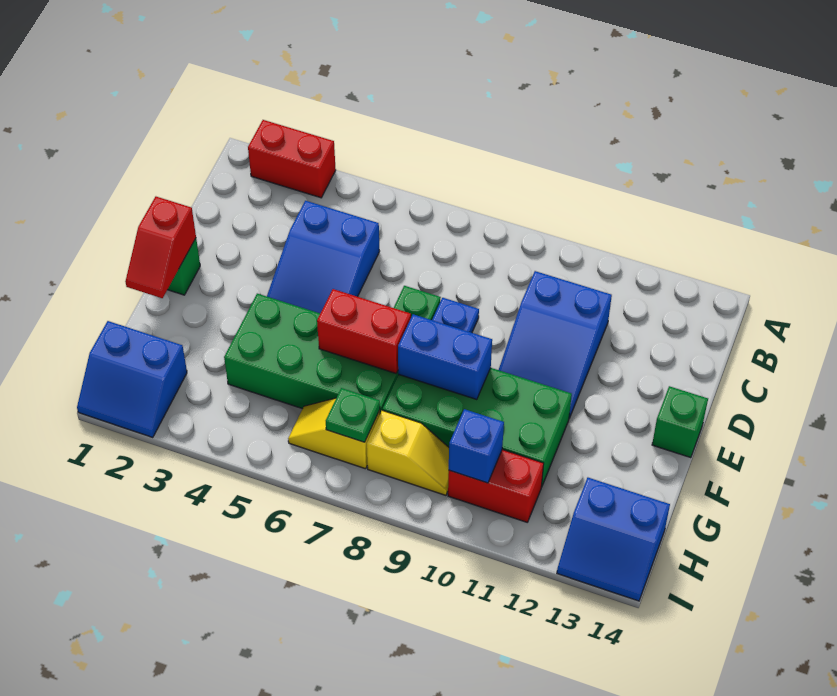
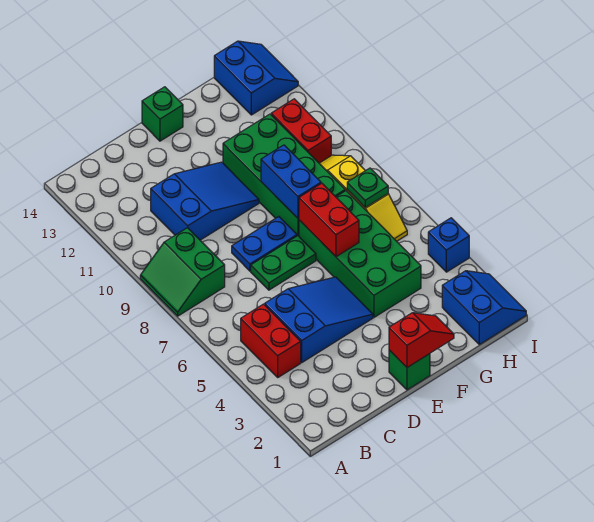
red 1x2 brick [248,120,336,198] -> red 1x2 brick moved to [241,304,301,377]
none -> green 2x2 slope [140,228,225,316]
blue 1x1 brick [449,409,504,483] -> blue 1x1 brick moved to [428,218,469,272]

